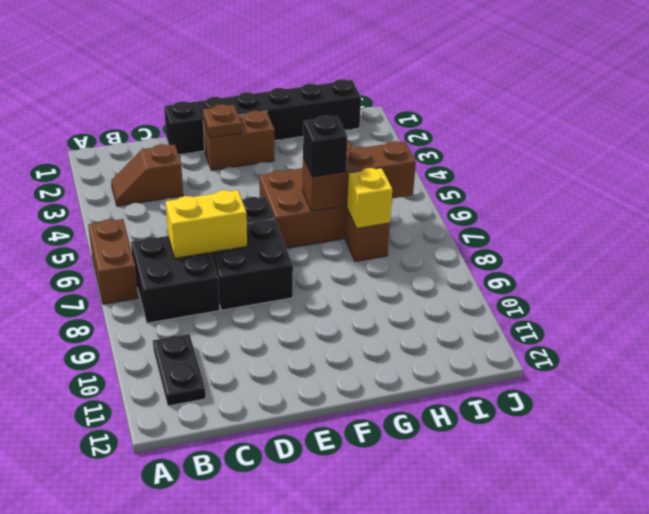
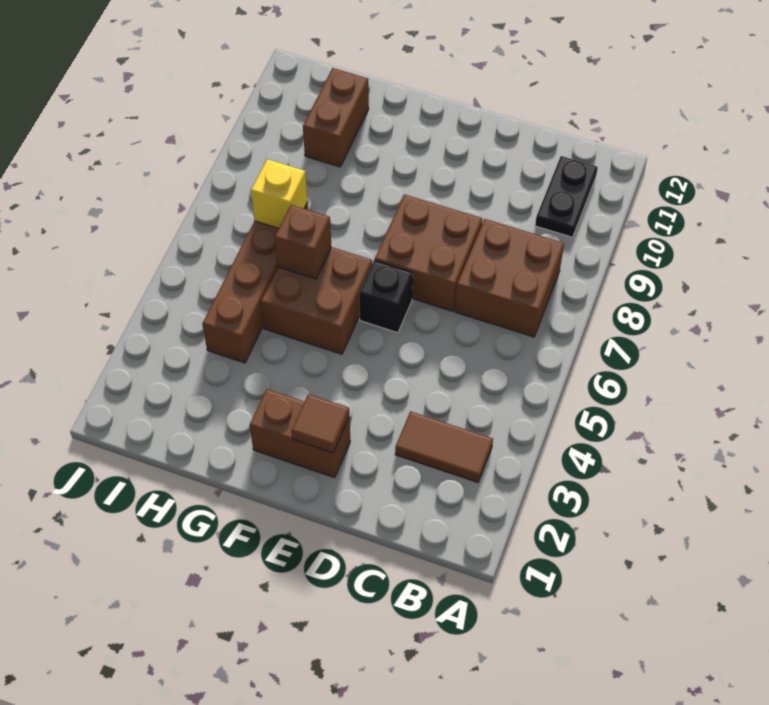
brown 1x2 brick [88,219,138,304] -> brown 1x2 brick moved to [303,68,369,167]
brown 1x2 slope [111,144,183,206] -> brown 1x2 tile [395,411,493,482]
black 2x2 brick [131,236,220,323] -> brown 2x2 brick [455,219,564,337]
yellow 1x2 brick [166,190,247,258] -> none
black 1x6 brick [164,79,361,155] -> none
black 2x2 brick [210,219,293,310] -> brown 2x2 brick [375,194,482,311]
brown 1x1 plate [203,104,241,138] -> brown 1x1 tile [291,394,349,453]
brown 1x3 brick [302,141,416,211] -> brown 1x1 brick [275,205,331,279]
black 1x1 brick [303,116,348,177] -> none

